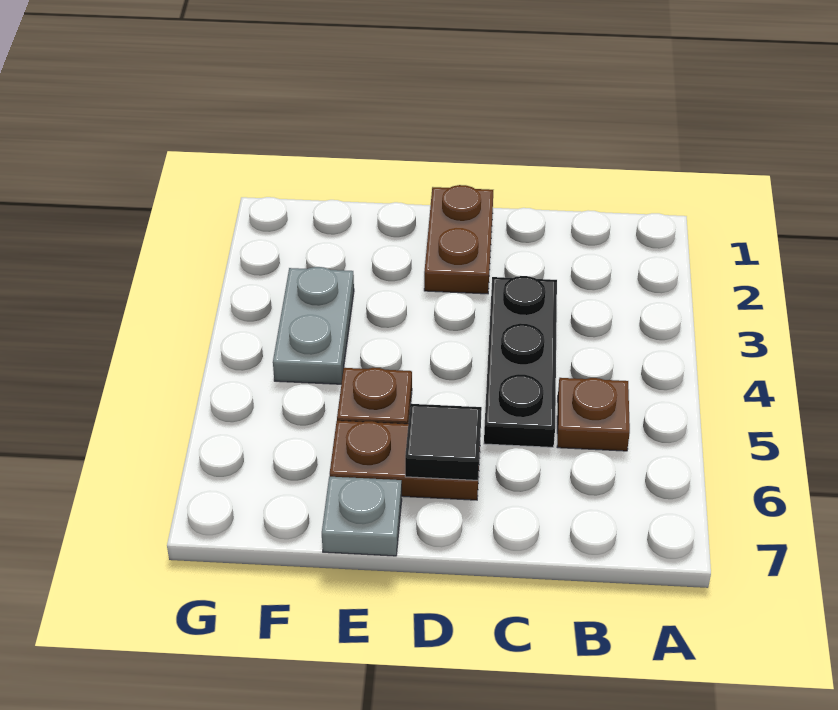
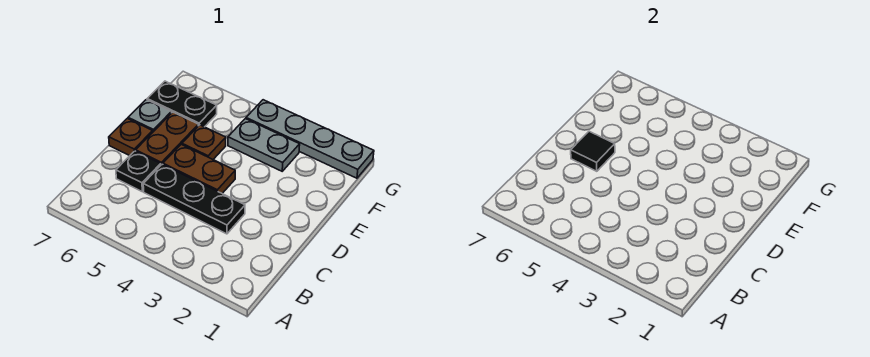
brown 1x1 plate [557,378,630,451] -> brown 1x1 plate moved to [109,118,153,156]
none -> black 1x1 plate [116,151,161,191]
brown 1x2 plate [424,185,493,294] -> brown 1x2 plate moved to [163,144,235,193]
none -> black 1x2 plate [147,81,217,127]
none -> grey 1x4 plate [246,100,374,178]

